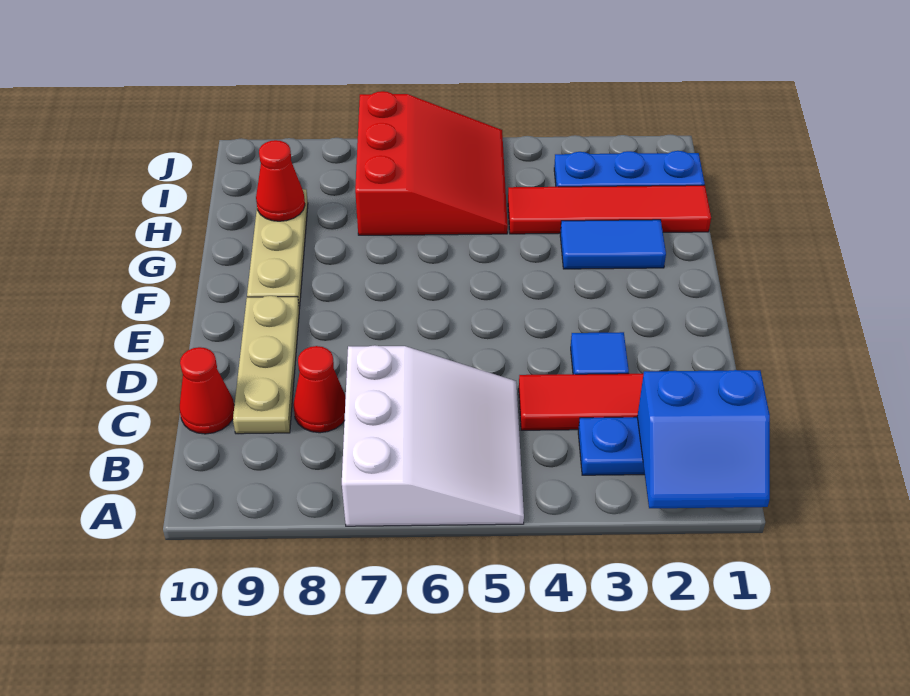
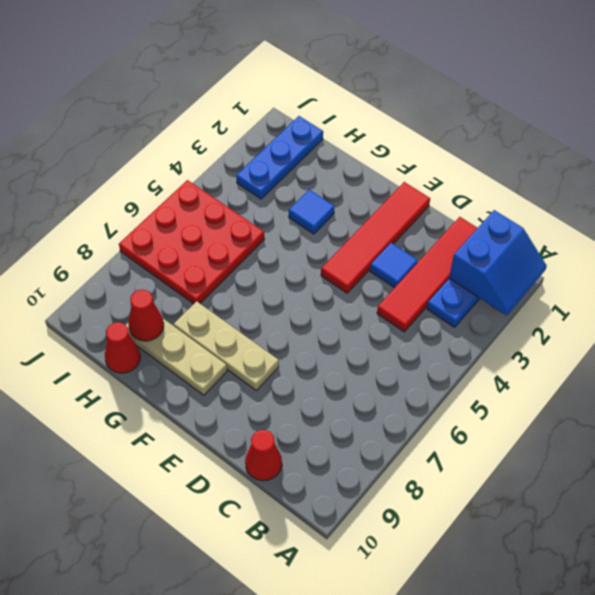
white 3x3 slope [342,345,524,526] -> none
red 1x1 cone [293,346,346,433] -> red 1x1 cone moved to [105,322,140,373]
tan 1x3 plate [233,296,299,434] -> tan 1x3 plate moved to [174,301,279,390]
blue 1x2 tile [560,220,666,269] -> blue 1x1 tile [289,190,335,234]
red 1x4 tile [508,185,711,234] -> red 1x4 tile moved to [321,182,430,293]
red 3x3 slope [355,91,508,235] -> red 3x3 plate [119,180,265,304]

